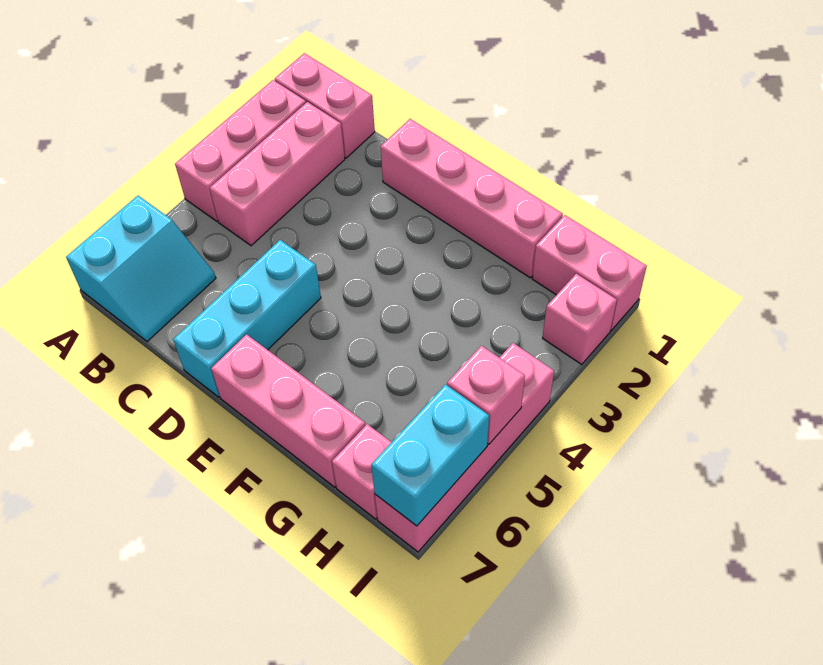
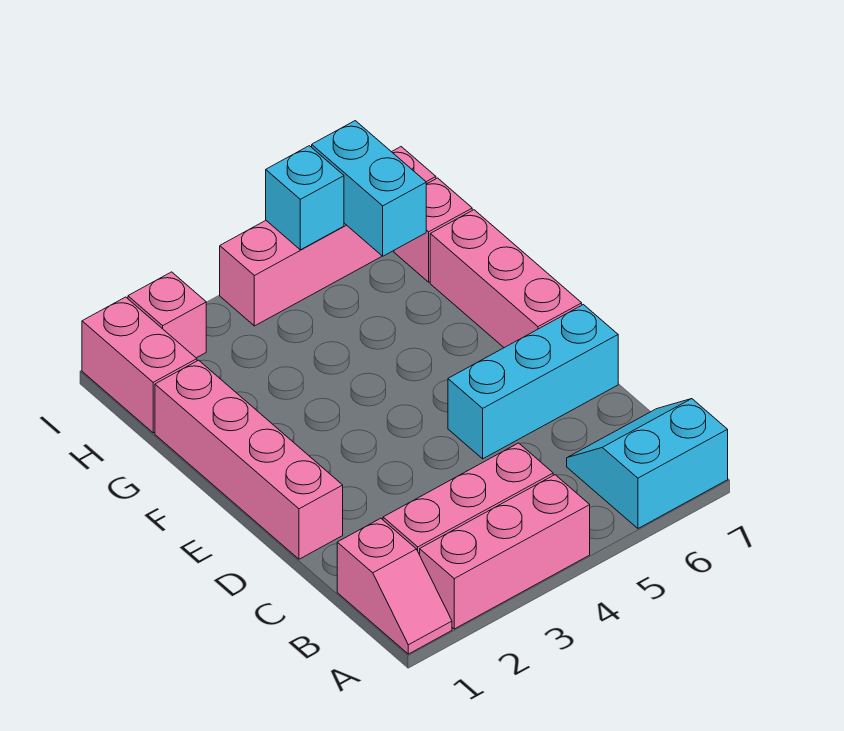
pink 1x2 brick [275,53,375,158] -> pink 1x2 slope [337,518,452,654]
pink 1x1 brick [447,346,525,444] -> cyan 1x1 brick [266,146,344,250]
cyan 1x2 brick [371,385,489,526] -> cyan 1x2 brick turned to [312,121,426,256]

